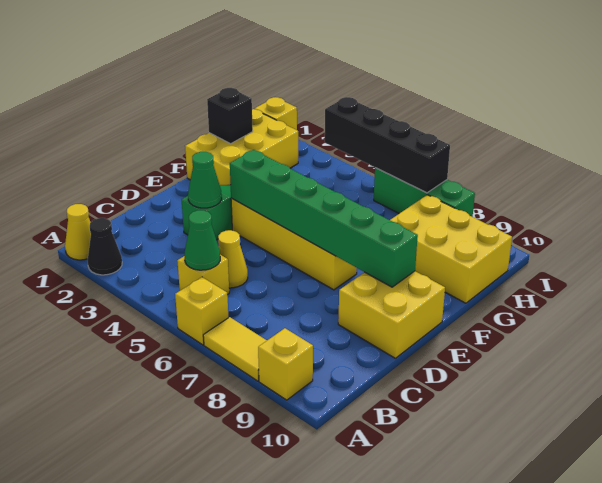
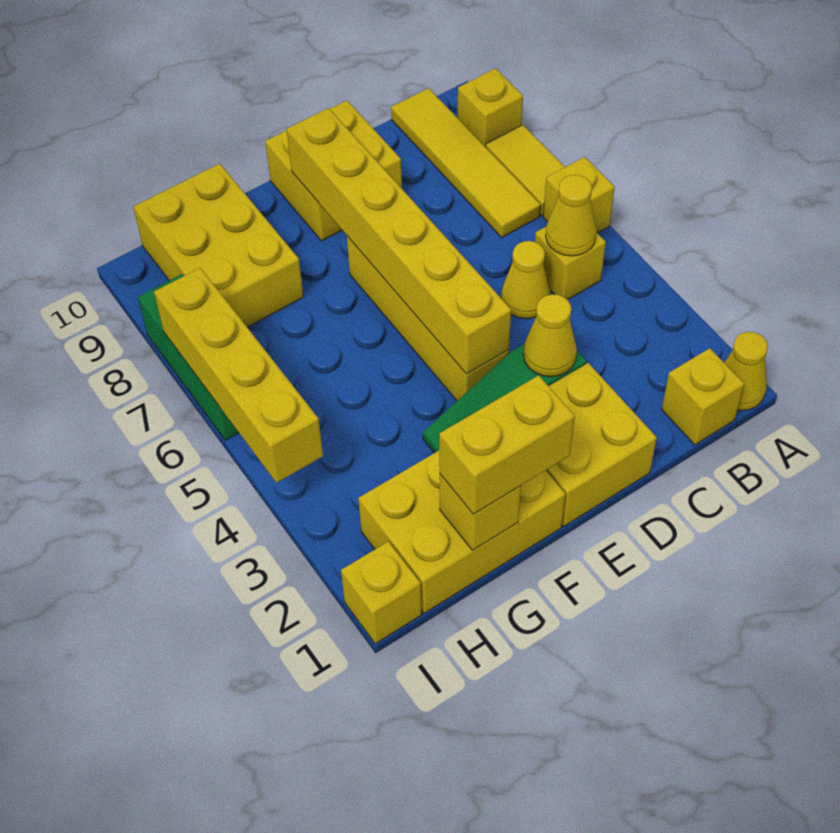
black 1x1 cone [88,218,122,275] -> none
none -> yellow 1x1 brick [662,348,744,445]
green 1x1 cone [184,210,220,270] -> yellow 1x1 cone [546,175,596,256]
none -> yellow 1x4 tile [391,88,541,237]
none -> yellow 2x2 brick [546,363,657,526]
green 1x1 cone [188,152,222,208] -> yellow 1x1 cone [523,294,577,377]
green 1x6 brick [230,150,418,287] -> yellow 1x6 brick [286,108,511,374]
none -> yellow 1x2 brick [439,375,575,514]
black 1x1 brick [207,88,253,144] -> yellow 1x1 brick [440,474,521,550]
black 1x4 brick [325,97,450,193] -> yellow 1x4 brick [154,268,323,483]

